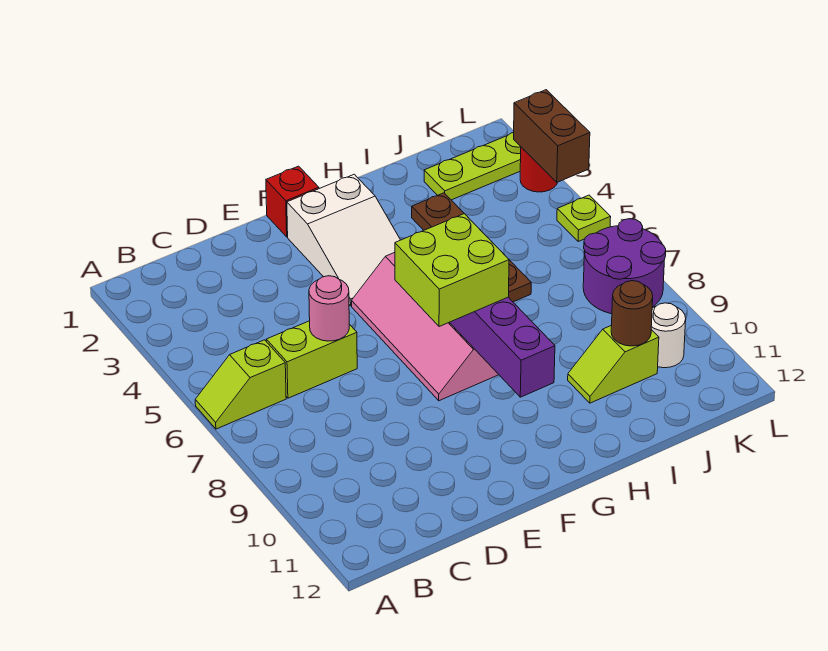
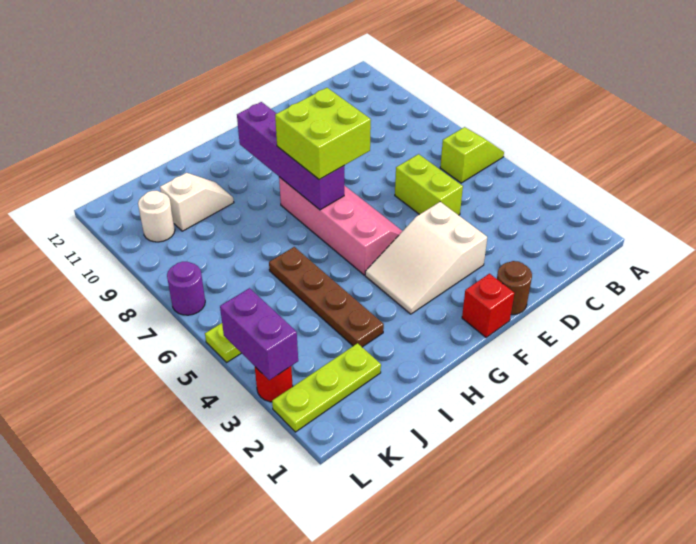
lime 1x2 brick [266,321,357,398] -> lime 1x2 brick turned to [395,154,463,215]
pink 1x1 round brick [309,276,349,341] -> none
white 2x3 slope [287,174,400,306] -> white 2x3 slope turned to [365,202,487,314]
lime 1x2 slope [568,325,659,403] -> white 1x2 slope [160,173,234,231]
brown 1x1 round brick [611,281,653,346] -> brown 1x1 round brick moved to [497,261,532,315]
purple 2x2 round brick [583,219,666,314] -> purple 1x1 round brick [167,262,205,315]
brown 1x2 brick [514,90,590,182] -> purple 1x2 brick [220,288,298,380]

